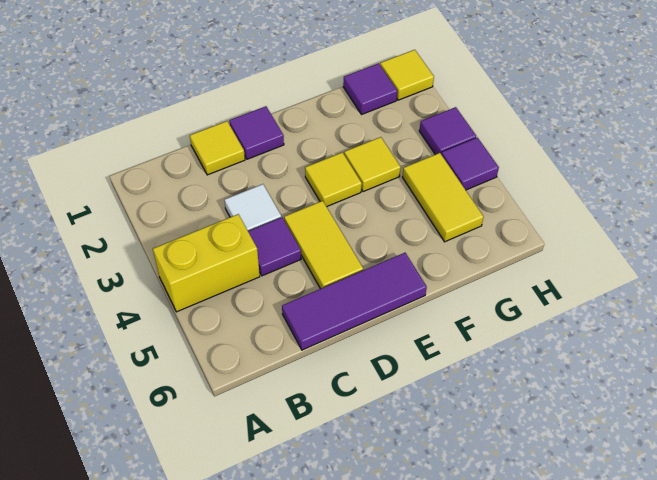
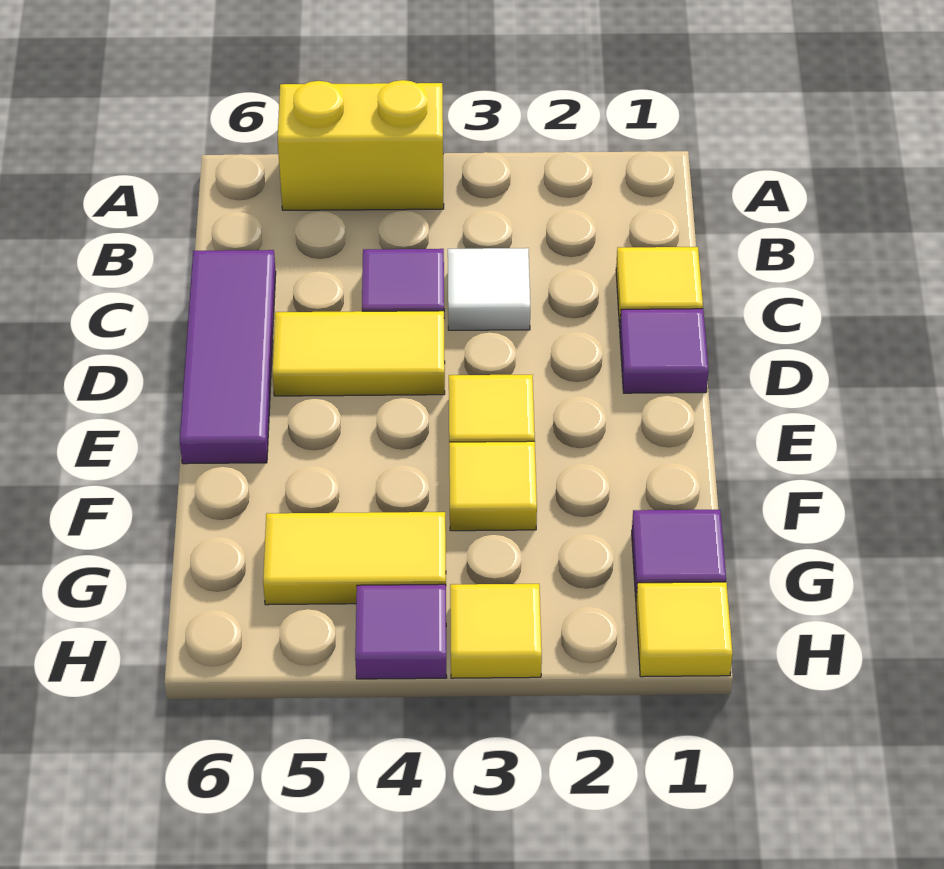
yellow 1x2 brick [153,214,260,312] -> yellow 1x2 brick turned to [278,80,444,210]
purple 1x1 tile [419,107,476,155] -> yellow 1x1 tile [450,584,542,678]

